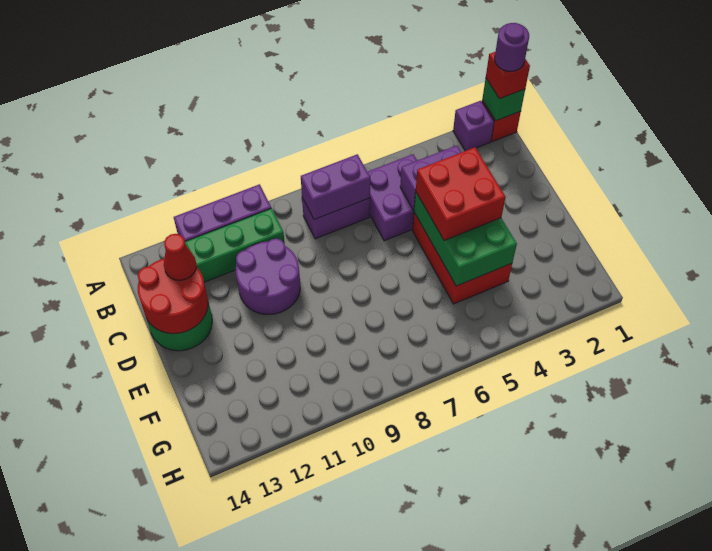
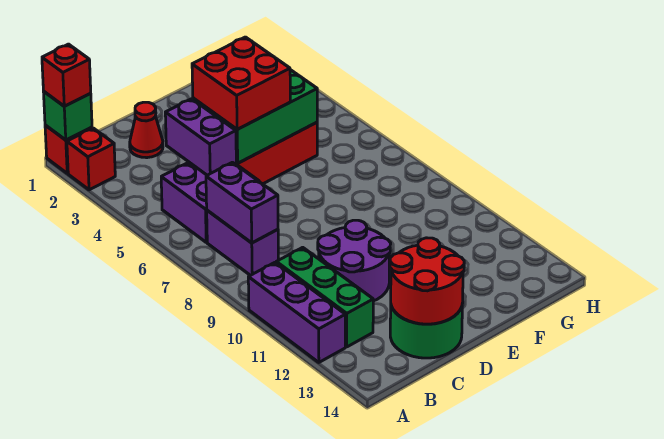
purple 1x1 round brick [495,23,529,71] -> none
purple 1x1 brick [453,101,494,151] -> red 1x1 brick [67,128,115,190]
red 1x1 cone [164,234,197,280] -> red 1x1 cone moved to [130,102,163,158]

